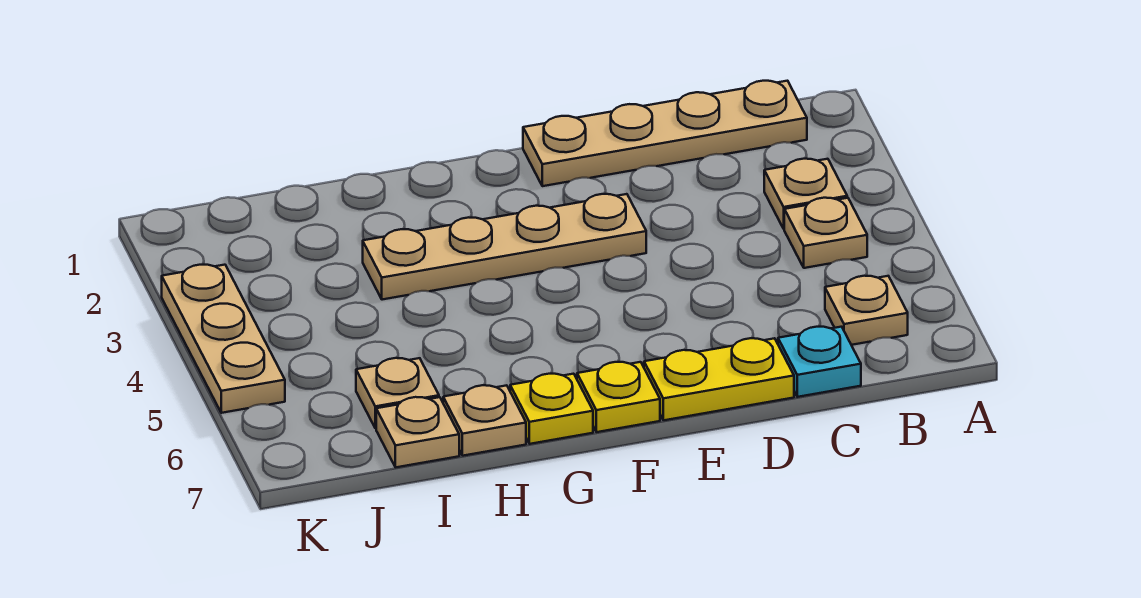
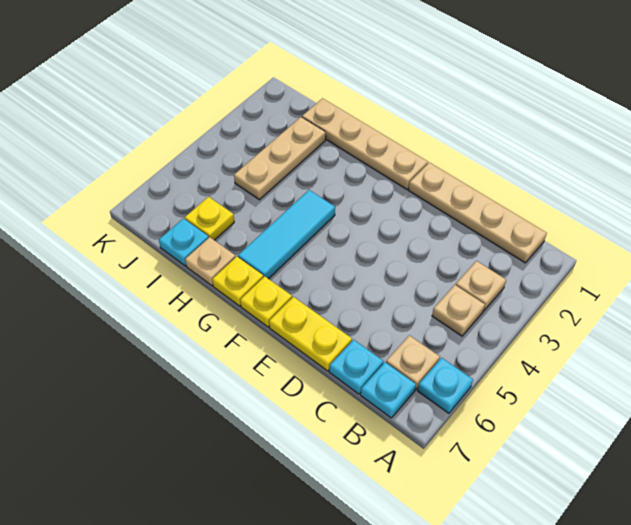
none -> cyan 1x1 plate [418,358,473,413]
none -> cyan 1x1 plate [361,362,416,418]
tan 1x4 plate [363,194,646,300] -> tan 1x4 plate moved to [302,98,428,189]
none -> cyan 1x3 tile [238,190,335,279]
tan 1x1 plate [356,358,439,428] -> yellow 1x1 plate [185,197,234,240]
tan 1x1 plate [376,397,459,467] -> cyan 1x1 plate [159,218,209,266]
tan 1x3 plate [162,265,285,413] -> tan 1x3 plate moved to [234,117,326,200]

